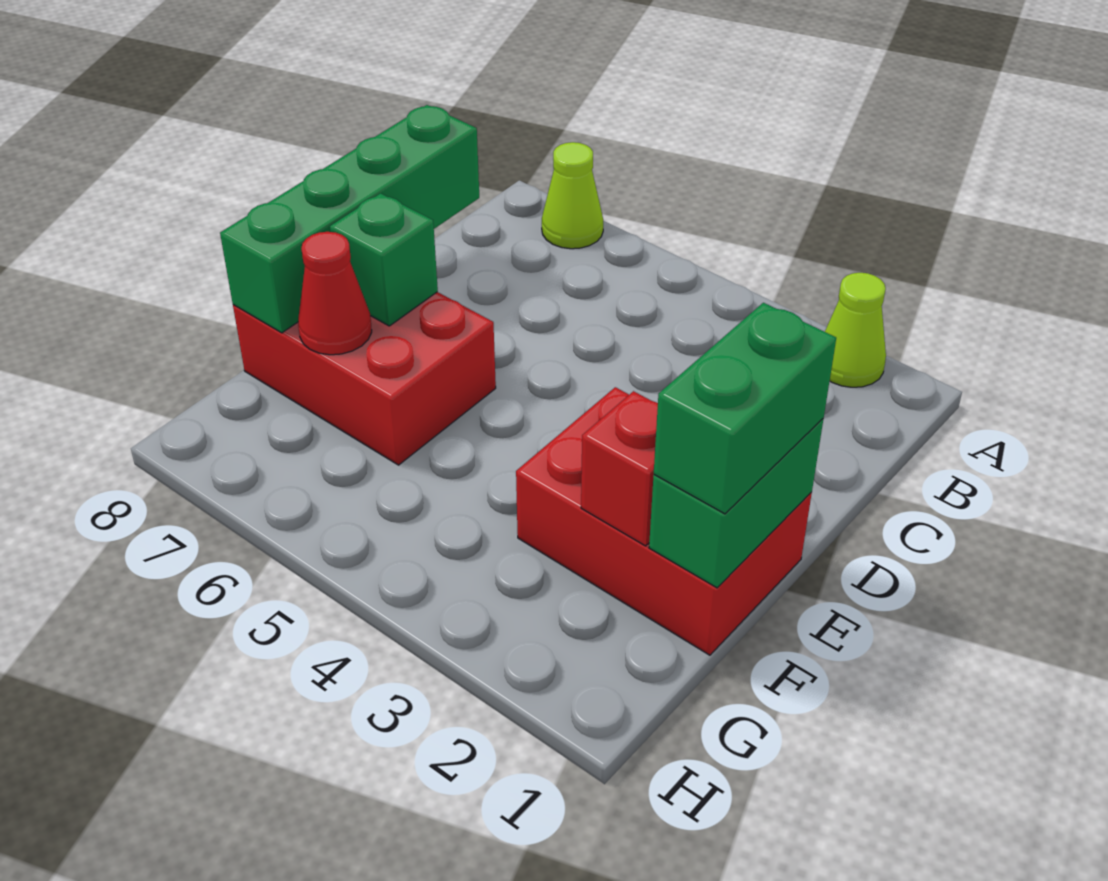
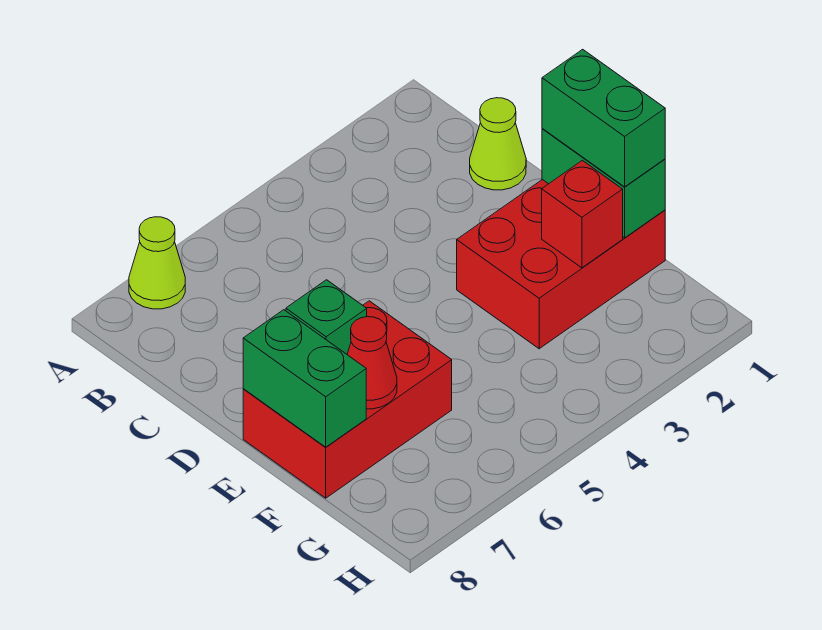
lime 1x1 cone [825,273,886,387] -> lime 1x1 cone moved to [470,98,526,190]
green 1x4 brick [220,105,479,333] -> green 1x2 brick [243,310,366,447]

